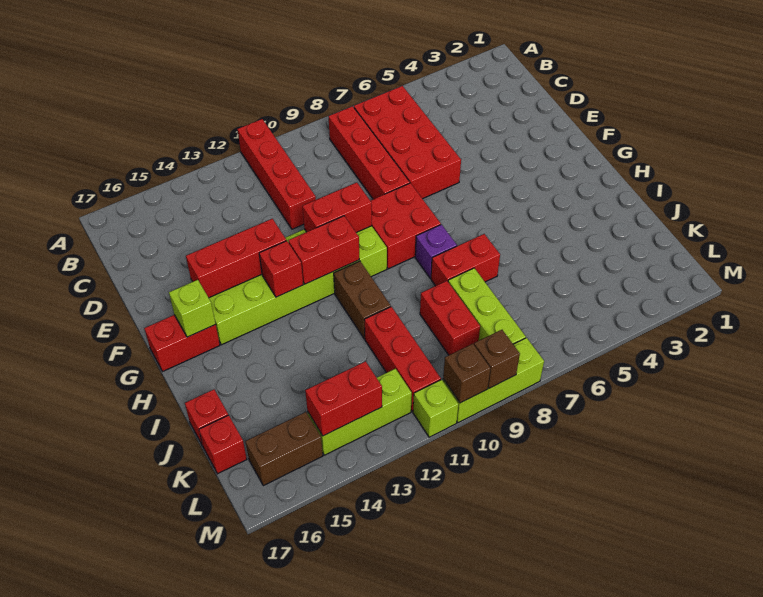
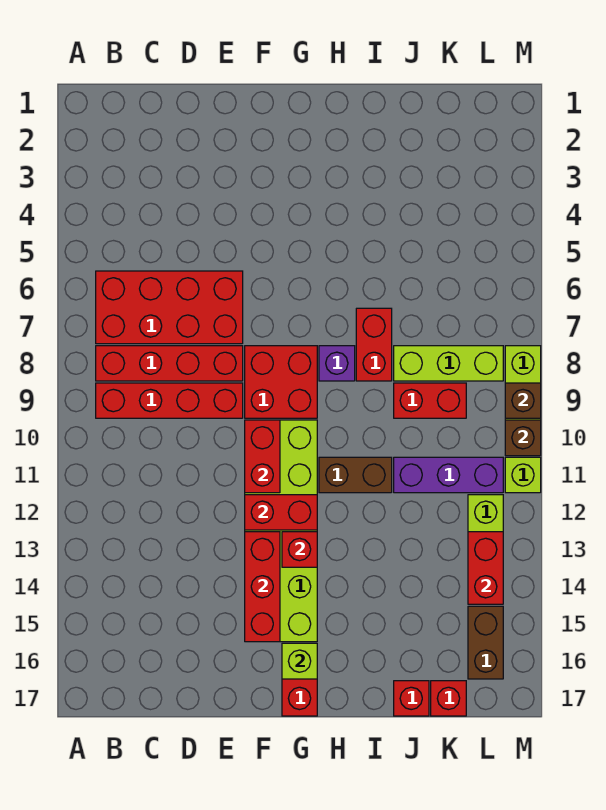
red 1x4 brick [238,119,316,229] -> red 1x4 brick moved to [96,383,243,418]
red 1x2 brick [288,216,359,284] -> red 1x2 brick turned to [245,495,317,530]
red 1x3 brick [364,307,441,412] -> purple 1x3 brick [394,457,503,493]

